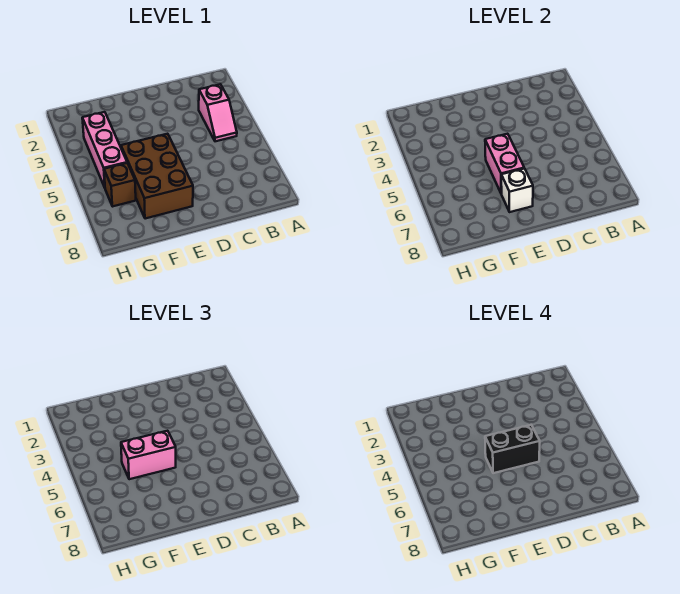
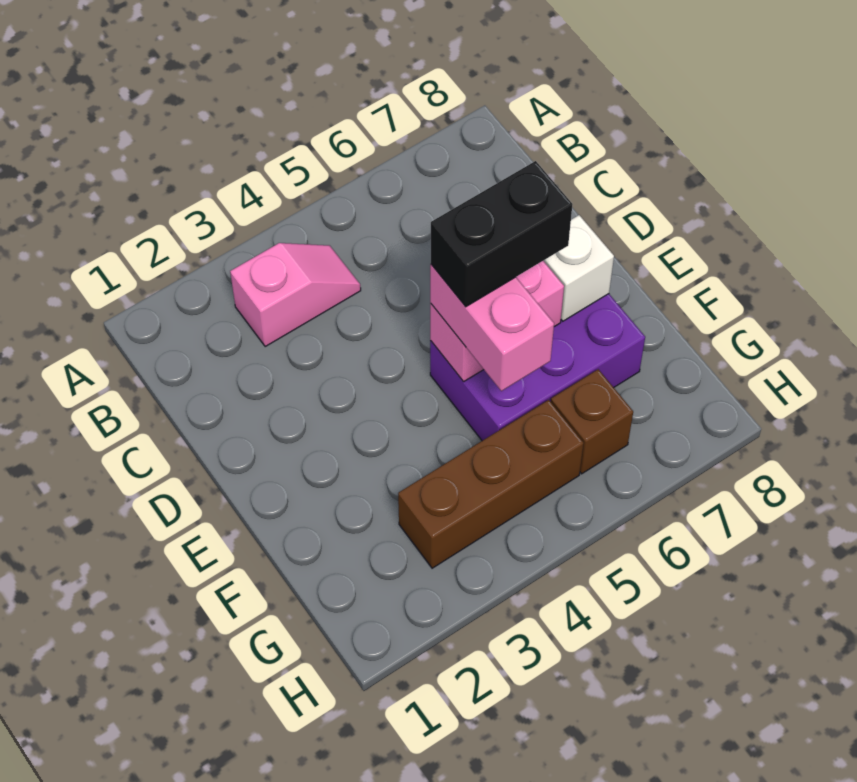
black 1x2 brick [485,425,540,473] -> black 1x2 brick turned to [431,161,573,307]
brown 2x3 brick [121,134,193,219] -> purple 2x3 brick [430,294,645,441]
pink 1x3 brick [82,112,127,188] -> brown 1x3 brick [398,400,584,568]

